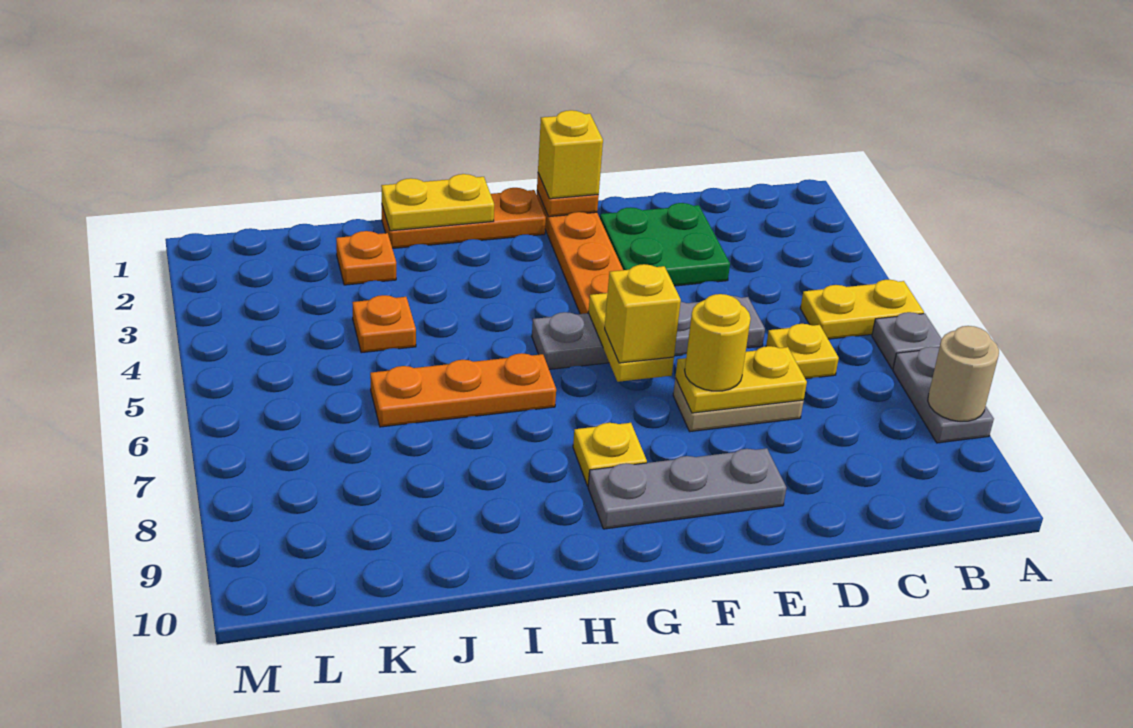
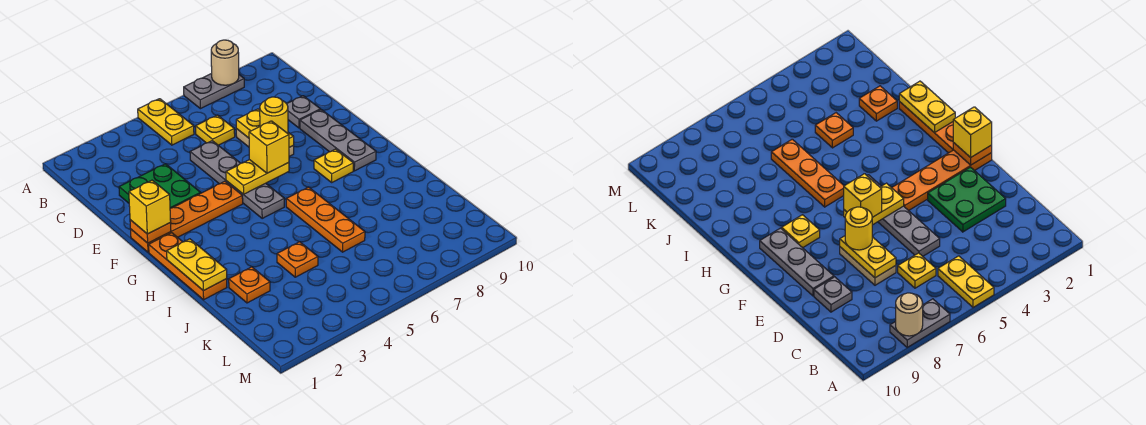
grey 1x1 plate [872,312,942,369] -> grey 1x1 plate moved to [287,96,320,128]

